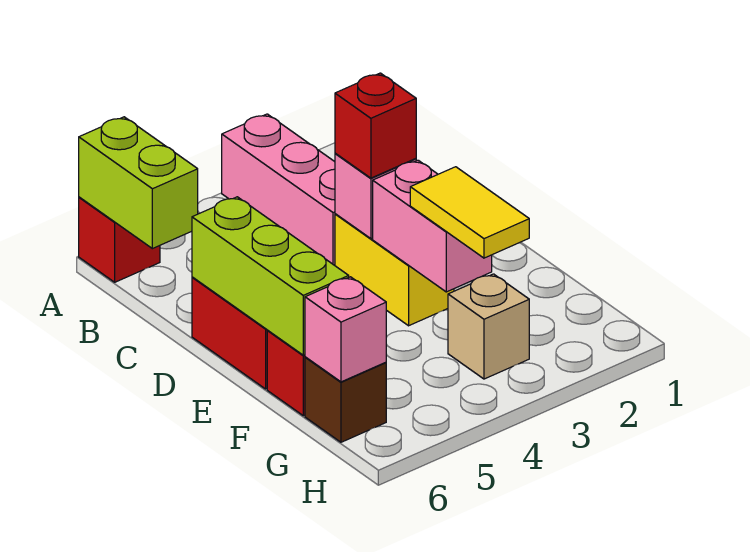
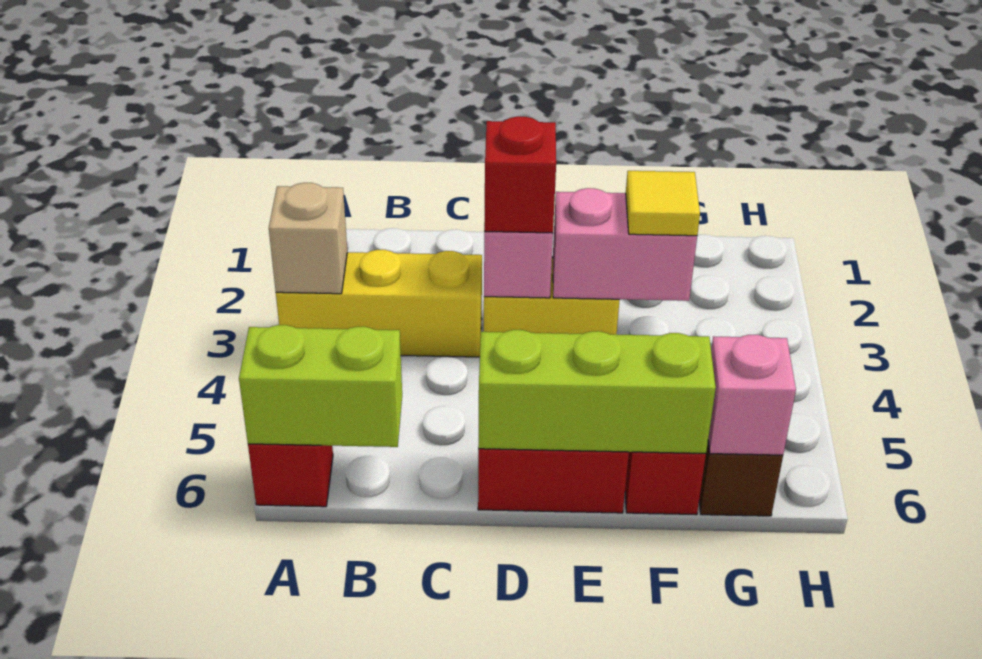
pink 1x3 brick [222,114,335,265] -> yellow 1x3 brick [276,250,482,357]
yellow 1x2 tile [410,167,529,258] -> yellow 1x1 tile [626,171,700,236]
tan 1x1 brick [448,274,529,379] -> tan 1x1 brick moved to [269,183,347,294]

